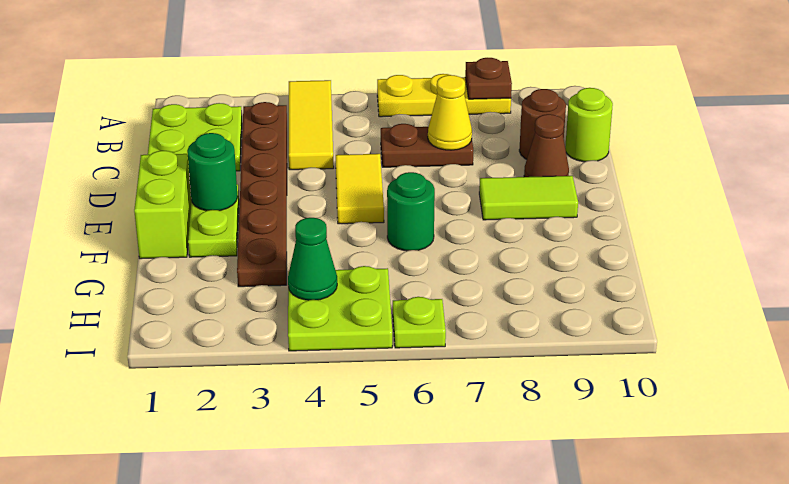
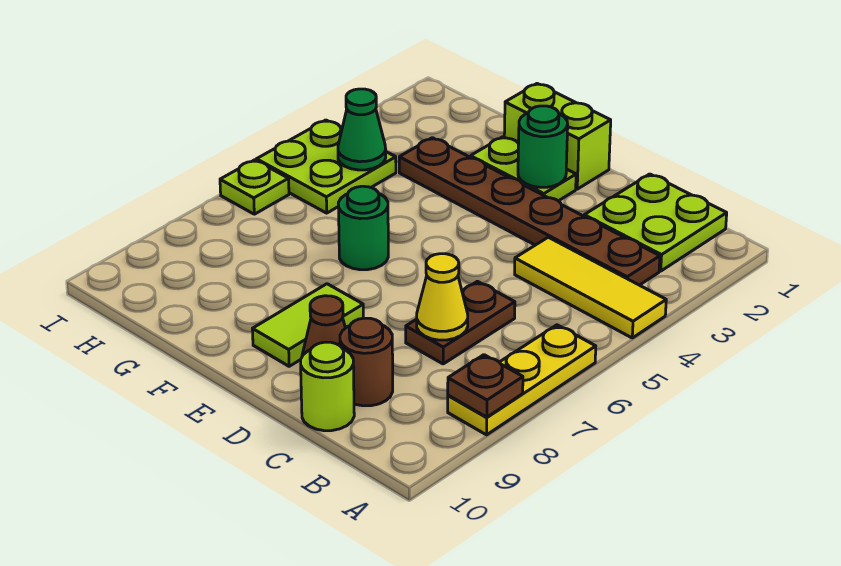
yellow 1x2 tile [336,154,384,224] -> none

